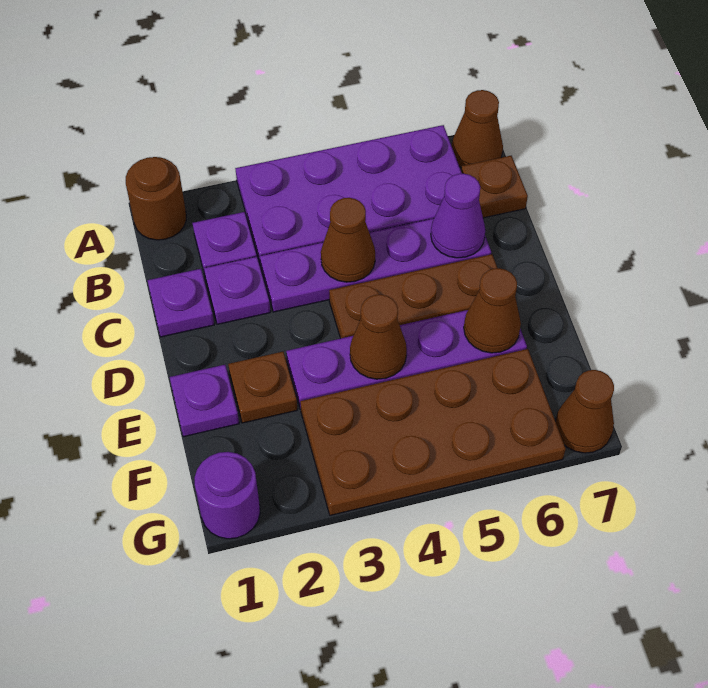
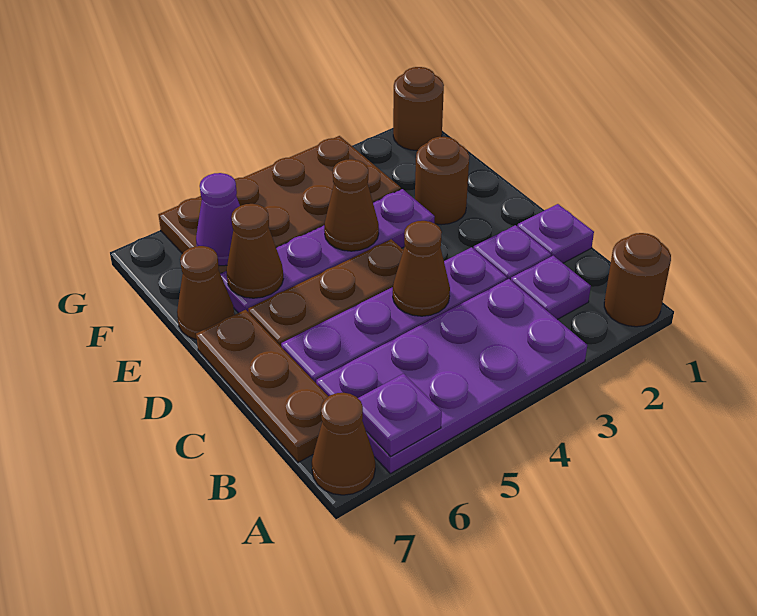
brown 1x1 plate [461,156,528,218] -> brown 1x3 plate [196,310,329,463]
purple 1x1 cone [431,174,485,258] -> purple 1x1 cone moved to [196,173,240,266]
purple 1x1 plate [170,365,239,437] -> purple 1x1 plate moved to [358,374,442,456]
brown 1x1 plate [228,352,297,423] -> brown 1x1 round brick [415,137,469,225]
purple 1x1 round brick [194,452,260,539] -> brown 1x1 round brick [393,67,444,151]
brown 1x1 cone [555,370,614,453] -> brown 1x1 cone moved to [177,246,234,340]

